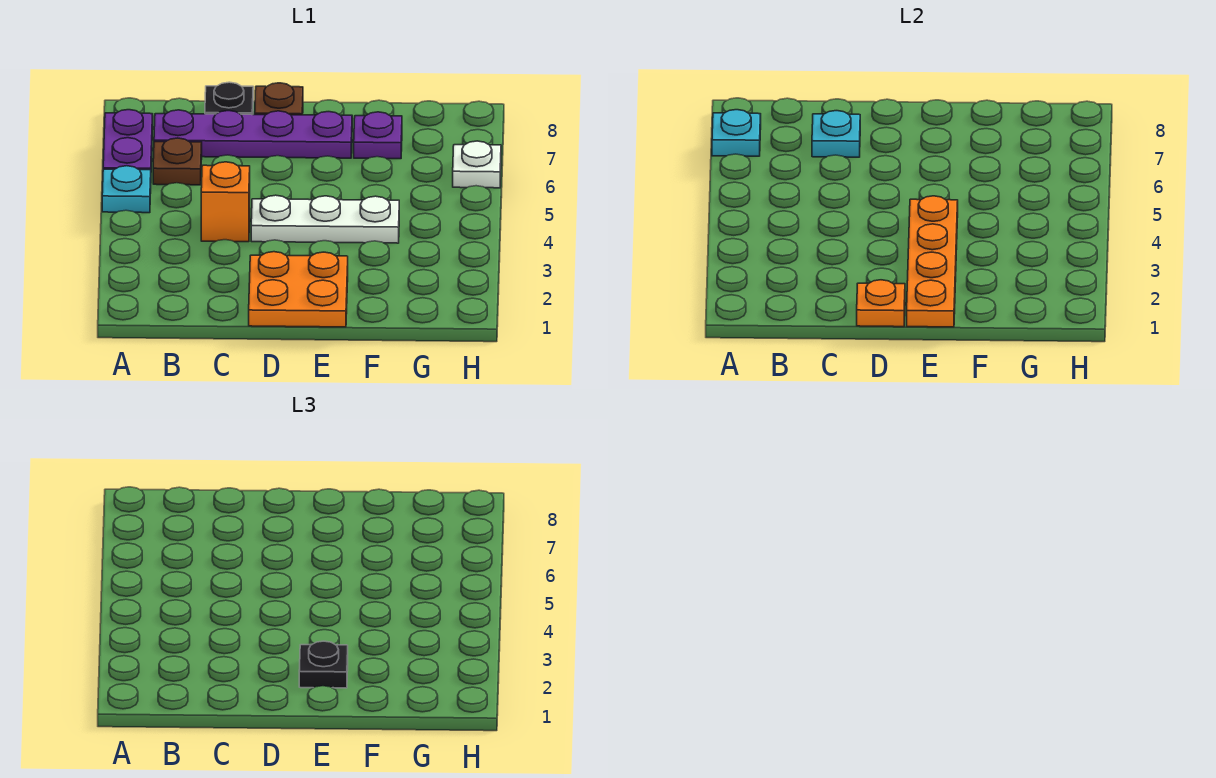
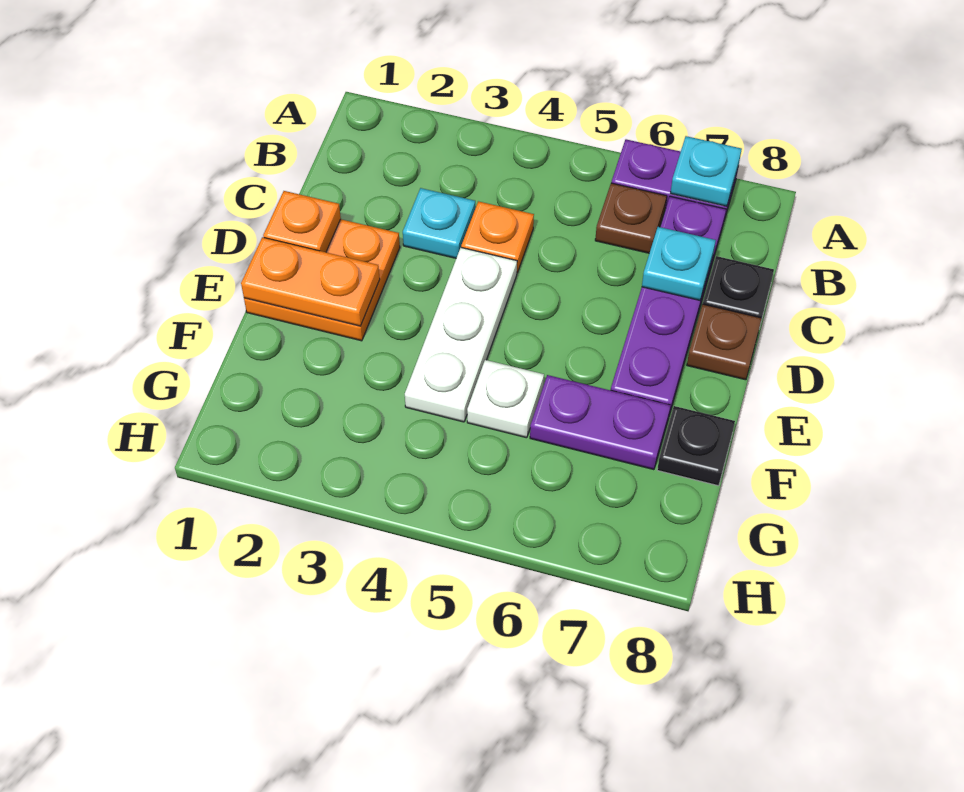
cyan 1x1 plate [102,166,151,213] -> cyan 1x1 plate moved to [403,188,475,258]
orange 1x1 brick [201,162,250,242] -> orange 1x1 plate [461,201,534,273]
orange 1x4 plate [907,196,958,327] -> orange 1x2 plate [241,237,380,326]
black 1x1 plate [299,641,348,688] -> black 1x1 plate moved to [657,406,735,486]
purple 1x1 plate [354,112,402,159] -> purple 1x2 plate [530,375,671,470]
white 1x1 plate [453,141,501,188] -> white 1x1 plate moved to [467,360,544,438]

